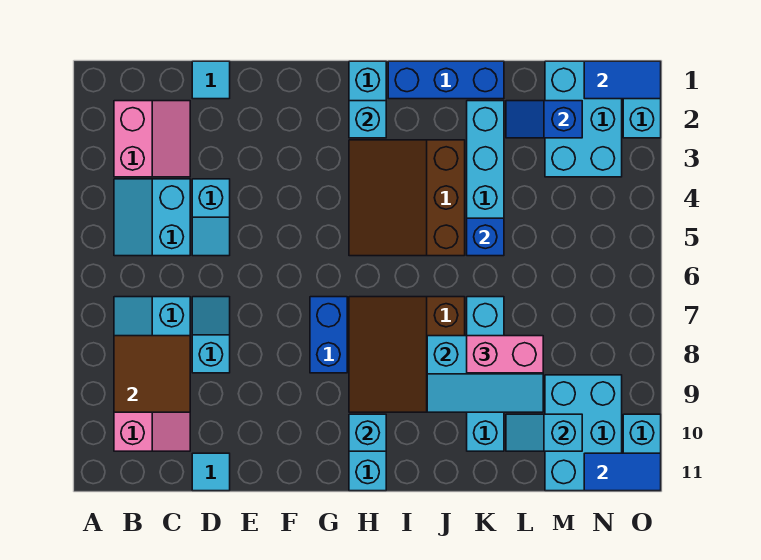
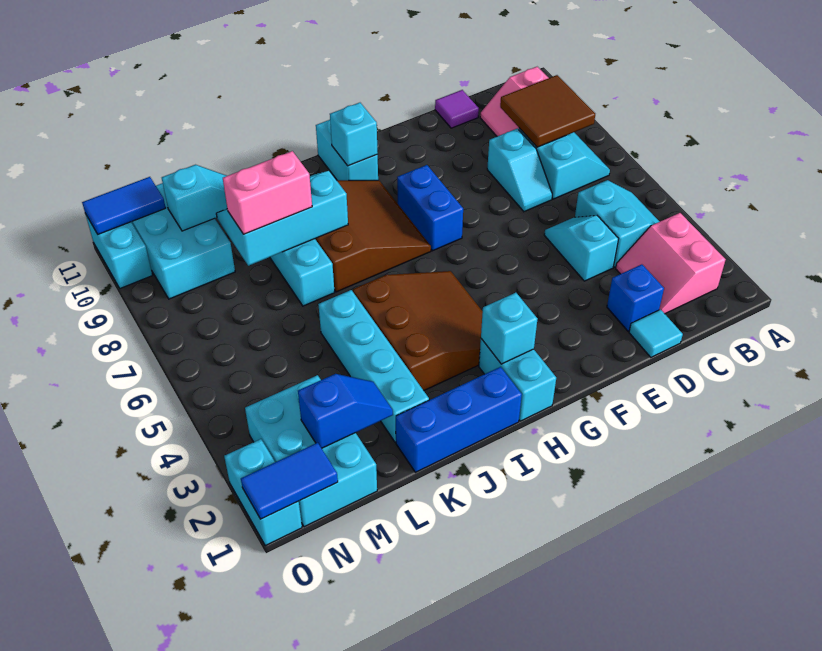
cyan 1x1 tile [192,453,230,491] -> purple 1x1 tile [435,90,479,128]
blue 1x1 brick [467,218,504,256] -> blue 1x1 brick moved to [607,264,664,331]

